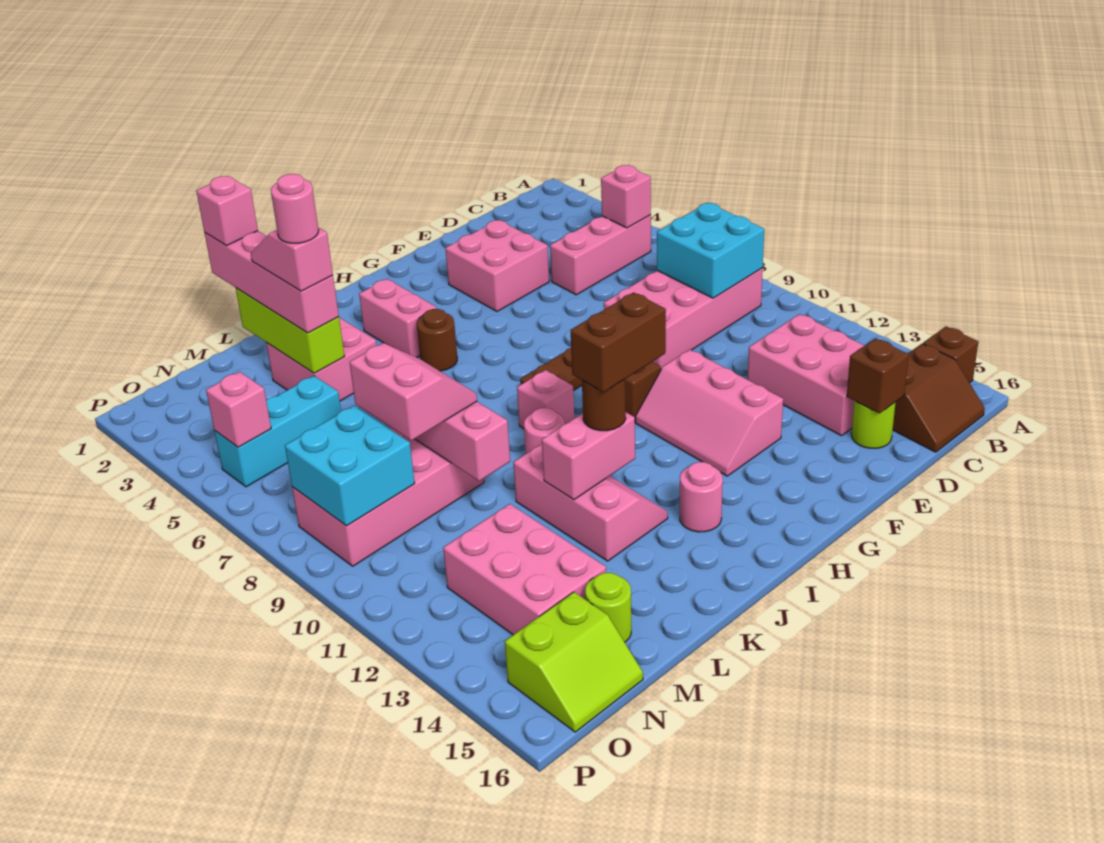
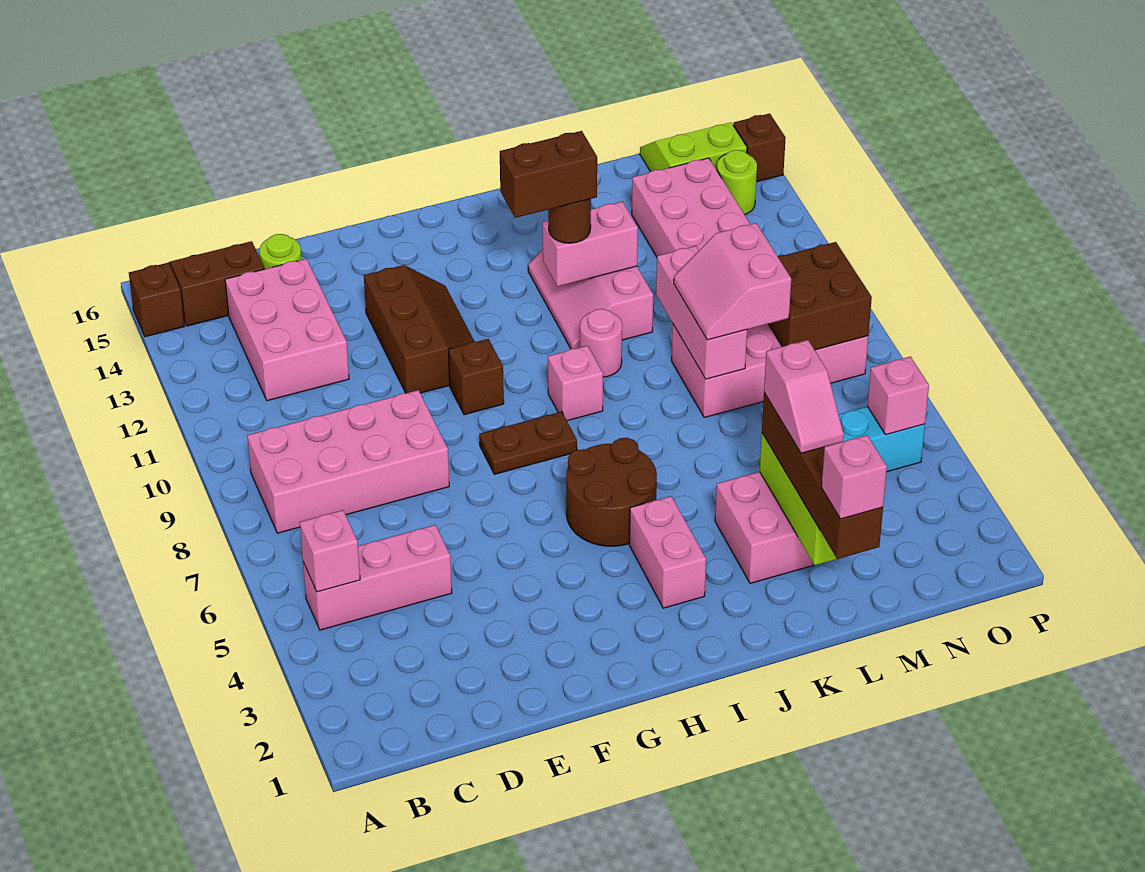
cyan 2x2 brick [657,203,764,298] -> none
brown 1x1 brick [847,338,909,413] -> brown 1x1 brick moved to [733,113,786,182]
pink 2x2 brick [445,220,549,311] -> none
pink 2x3 slope [635,349,783,476] -> brown 2x3 slope [364,265,475,393]
brown 1x1 round brick [417,309,457,371] -> brown 2x2 round brick [566,438,657,546]
pink 1x1 round brick [680,462,723,532] -> none
pink 1x4 brick [205,231,339,333] -> brown 1x4 brick [762,393,883,559]
pink 1x1 round brick [271,174,319,243] -> none
lime 1x1 round brick [585,573,631,642] -> lime 1x1 round brick moved to [717,150,757,215]
cyan 2x2 brick [285,406,415,526] -> brown 2x2 brick [769,242,872,350]

